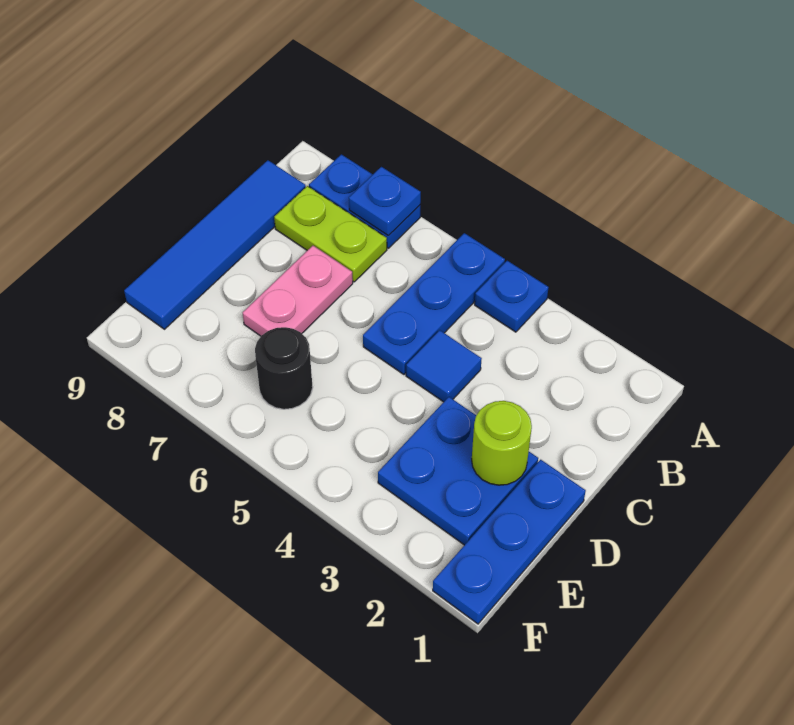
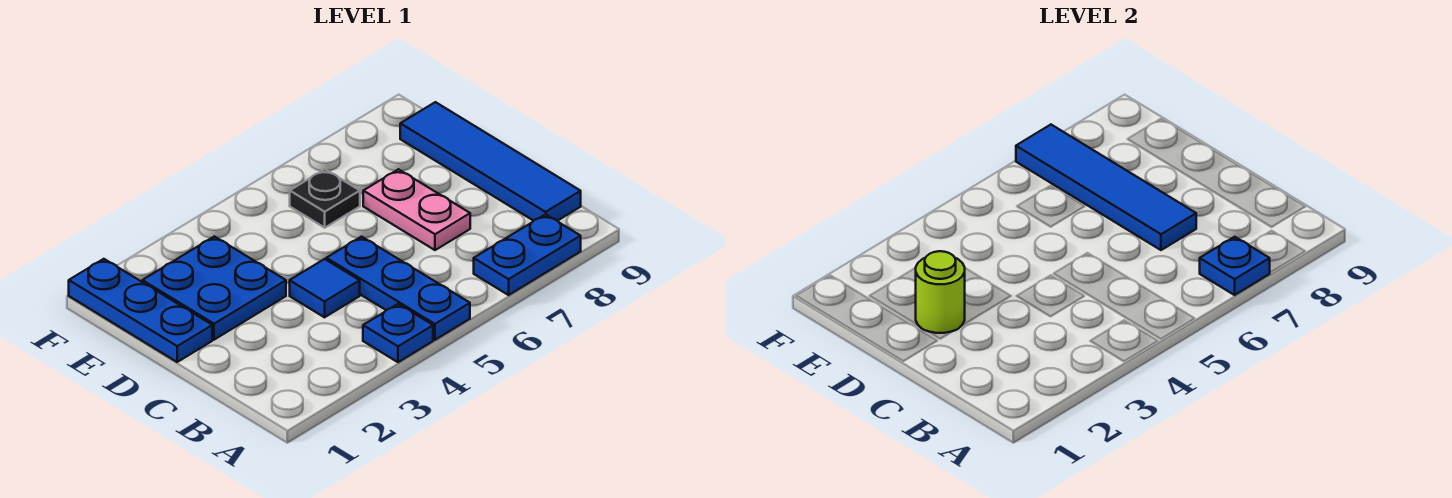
lime 1x2 plate [274,186,387,282] -> none
none -> blue 1x4 tile [1016,125,1196,250]
black 1x1 round brick [255,327,313,409] -> black 1x1 plate [290,169,360,228]

